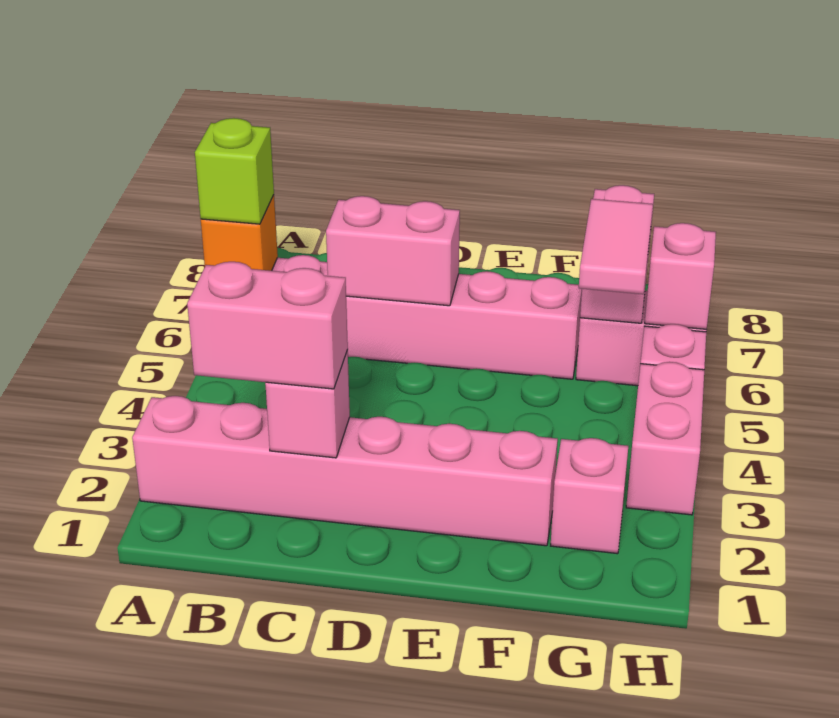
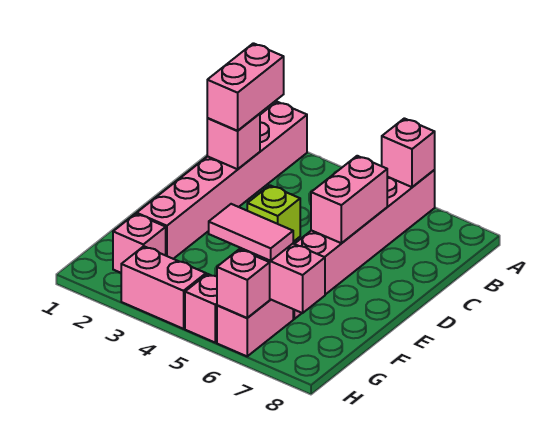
orange 1x1 brick [201,195,278,271] -> pink 1x1 brick [382,118,435,187]
lime 1x1 brick [195,118,274,224] -> lime 1x1 brick moved to [247,185,300,242]

